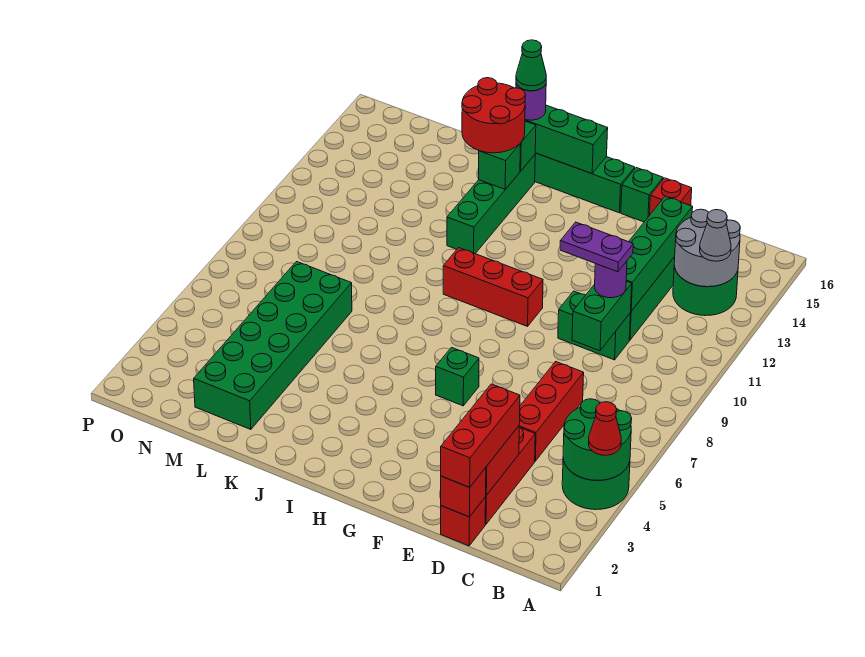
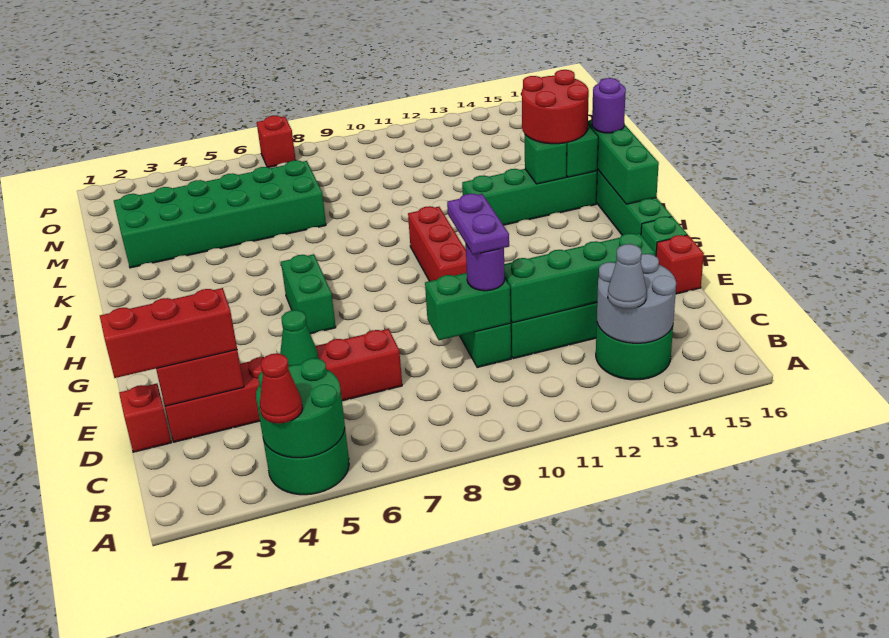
red 1x1 brick [441,468,486,517] -> red 1x1 brick moved to [257,116,296,167]
green 1x1 brick [436,348,479,406] -> green 1x2 brick [281,254,336,334]
green 1x1 cone [516,40,546,91] -> green 1x1 cone moved to [280,310,318,366]

